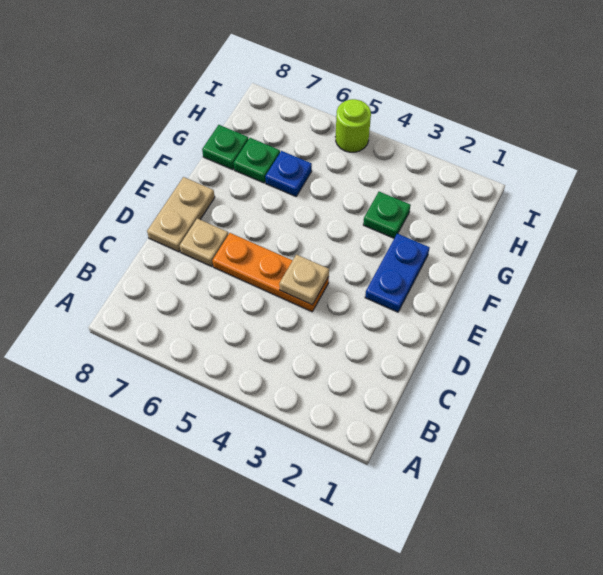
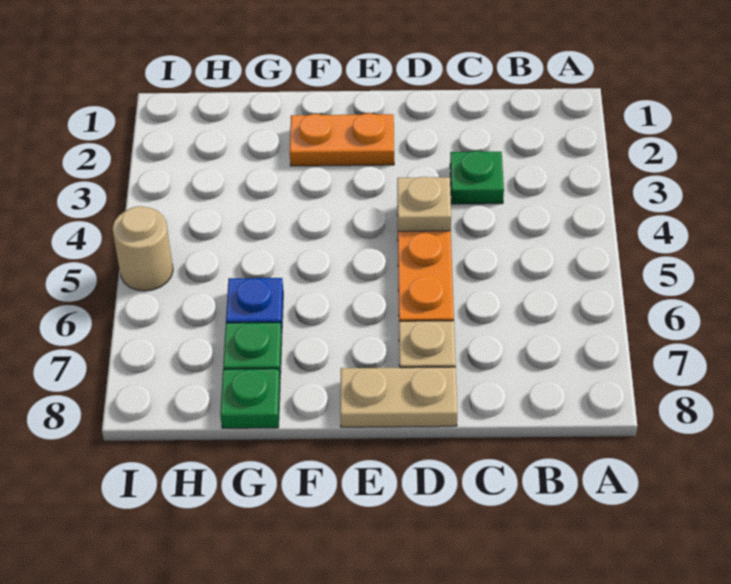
blue 1x2 plate [365,234,430,312] -> orange 1x2 plate [290,113,394,166]
green 1x1 plate [363,192,410,238] -> green 1x1 plate moved to [450,151,504,204]
lime 1x1 round brick [336,99,371,152] -> tan 1x1 round brick [113,206,173,291]

